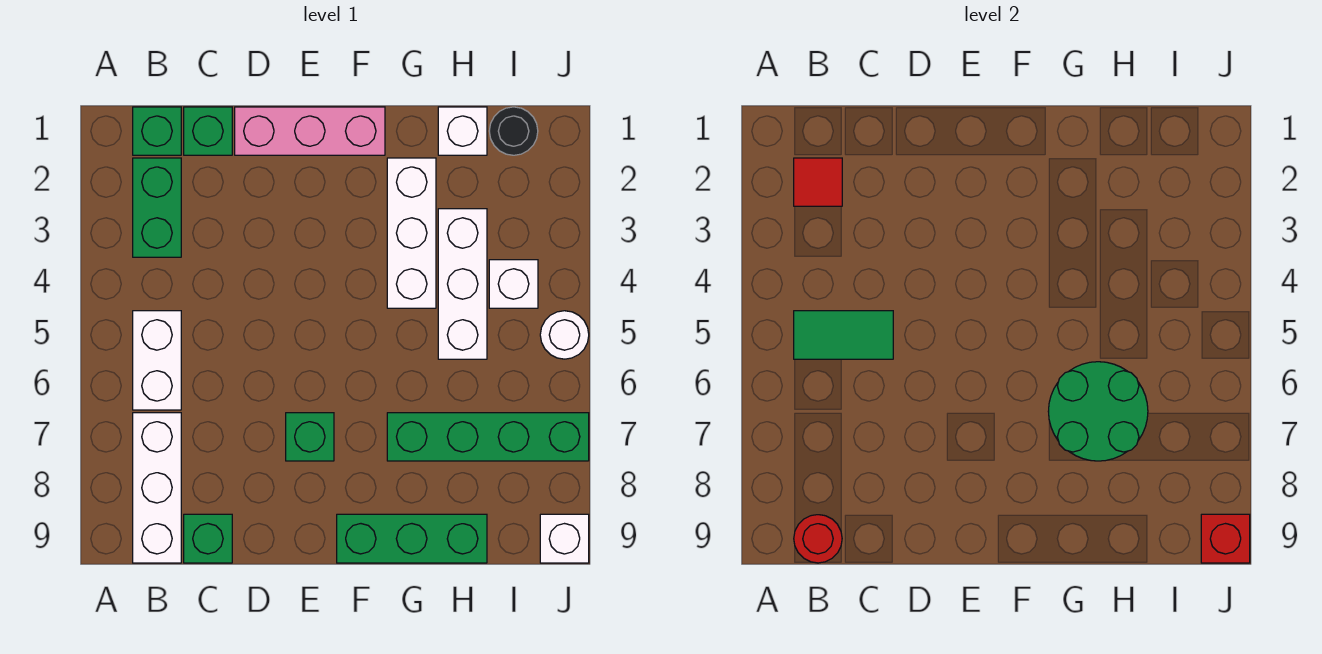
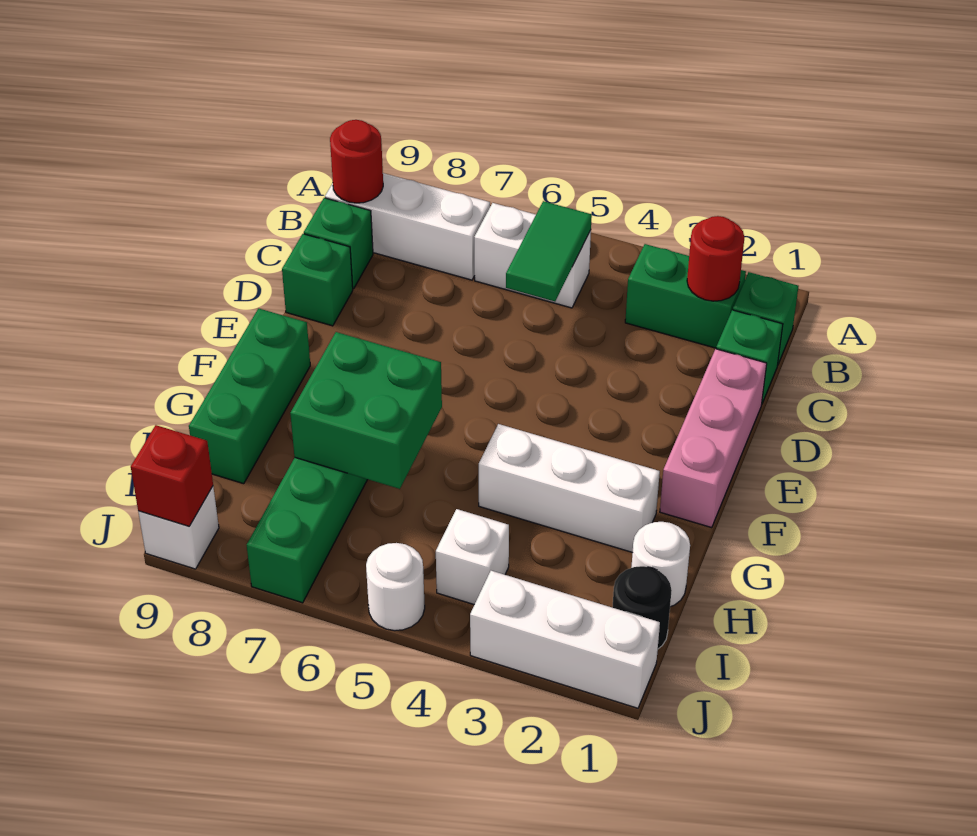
red 1x1 tile [794,158,842,206] -> red 1x1 round brick [687,216,744,301]
green 1x1 brick [286,413,334,461] -> green 1x1 brick moved to [282,234,353,326]
green 2x2 round brick [1048,362,1148,461] -> green 2x2 brick [290,332,442,489]
white 1x1 brick [438,107,487,155] -> white 1x1 round brick [631,522,690,607]
white 1x3 brick [438,209,487,359] -> white 1x3 brick moved to [470,571,660,708]

